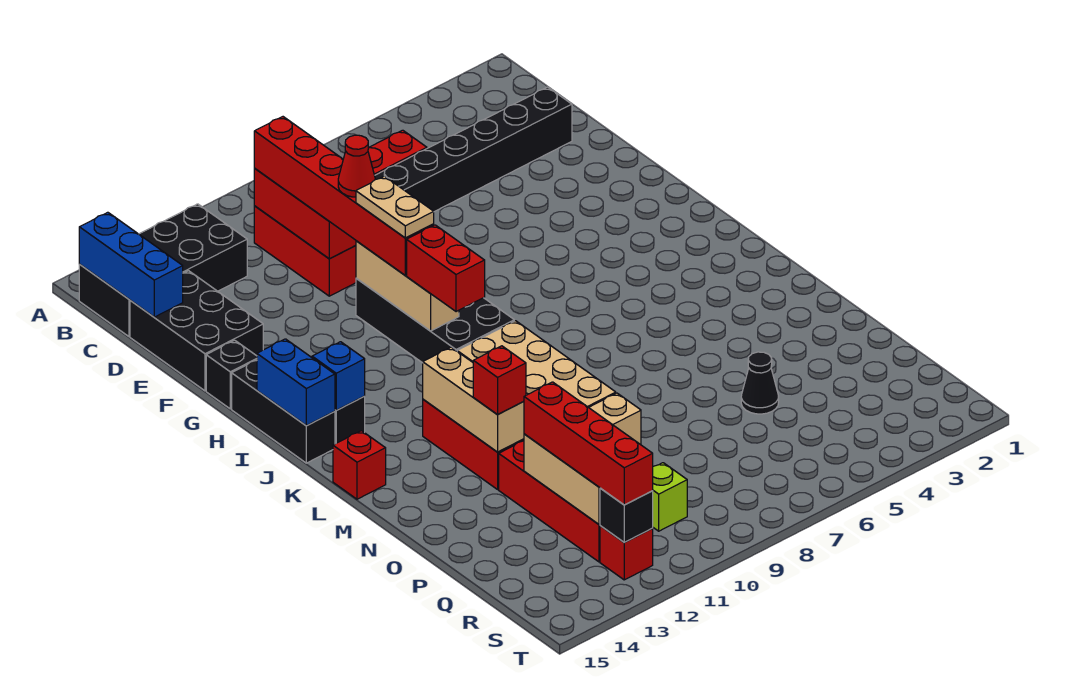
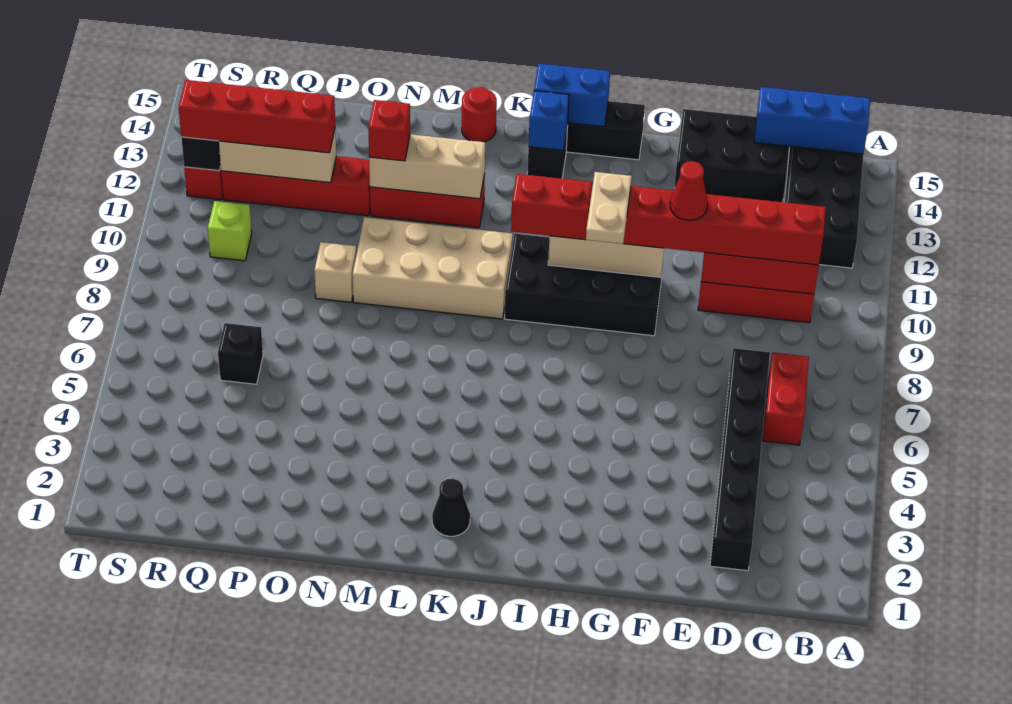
tan 1x2 plate [356,176,434,238] -> tan 1x2 plate turned to [586,172,632,244]
black 1x1 brick [206,340,257,409] -> black 1x1 brick moved to [218,323,263,384]
red 1x1 brick [333,431,386,499] -> red 1x1 round brick [462,87,497,142]
black 1x1 cone [741,352,779,414] -> black 1x1 cone moved to [432,479,470,536]

